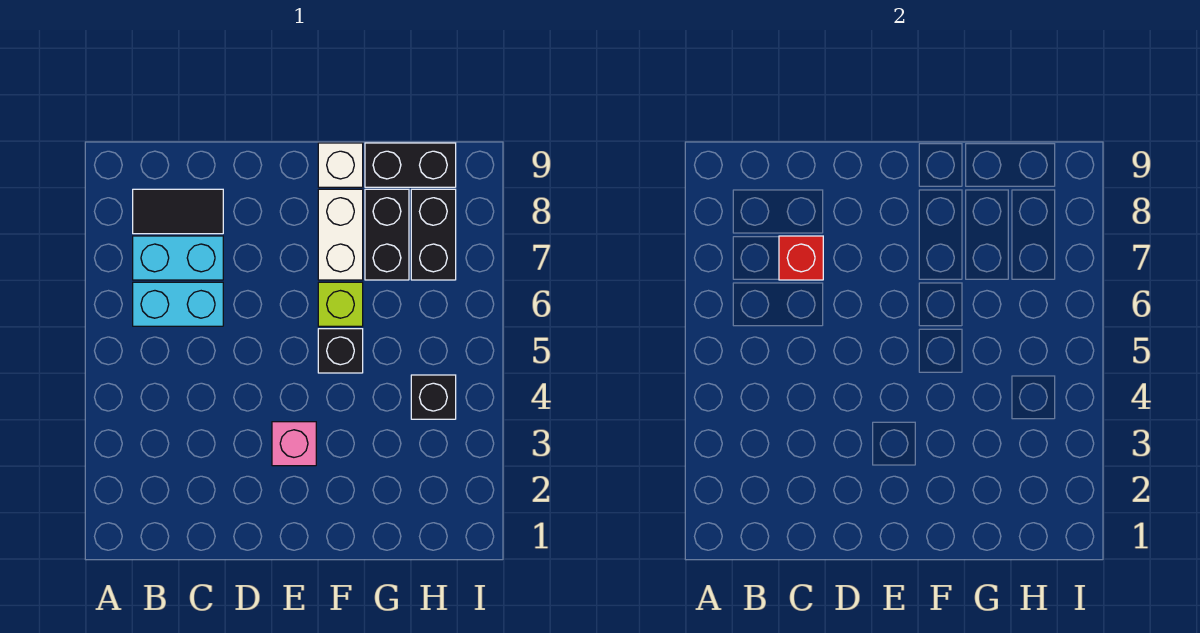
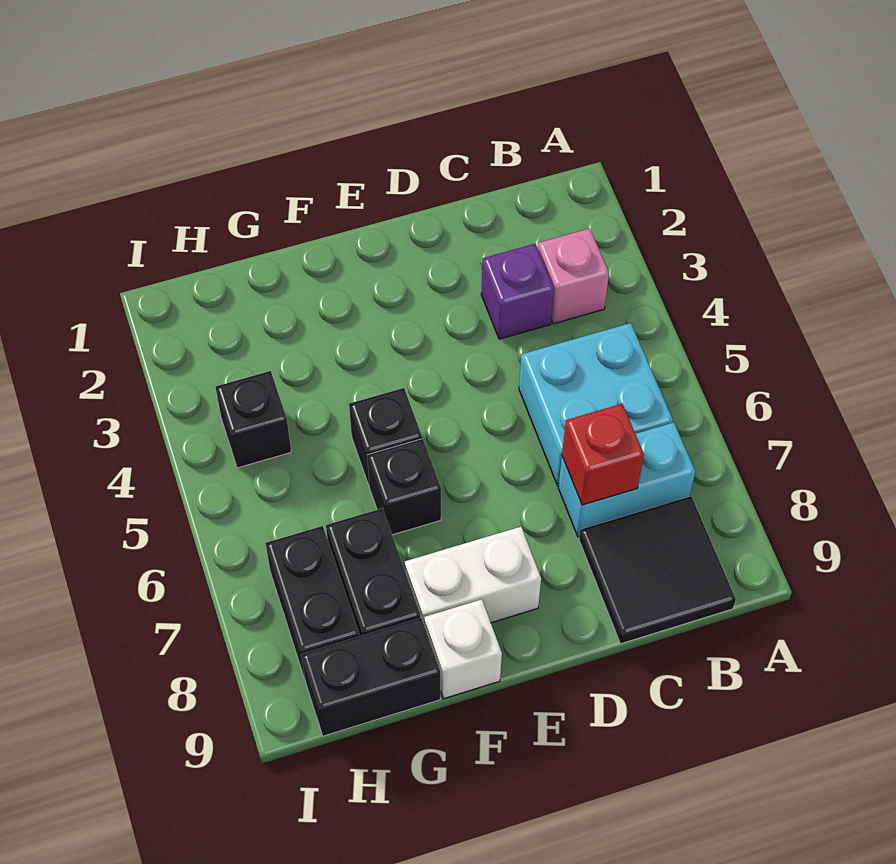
cyan 1x2 brick [133,282,223,326] -> cyan 2x2 brick [519,323,673,486]
black 1x2 tile [133,189,223,234] -> black 2x2 tile [579,496,736,644]
none -> purple 1x1 brick [481,244,554,339]
pink 1x1 brick [272,422,316,466] -> pink 1x1 brick moved to [537,229,609,324]
lime 1x1 brick [318,282,363,326] -> black 1x1 brick [367,439,441,535]
white 1x2 brick [318,189,363,280] -> white 1x2 brick turned to [405,527,541,624]

